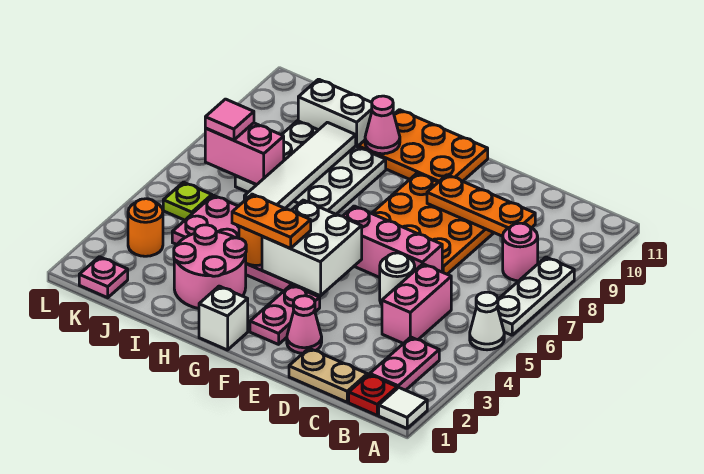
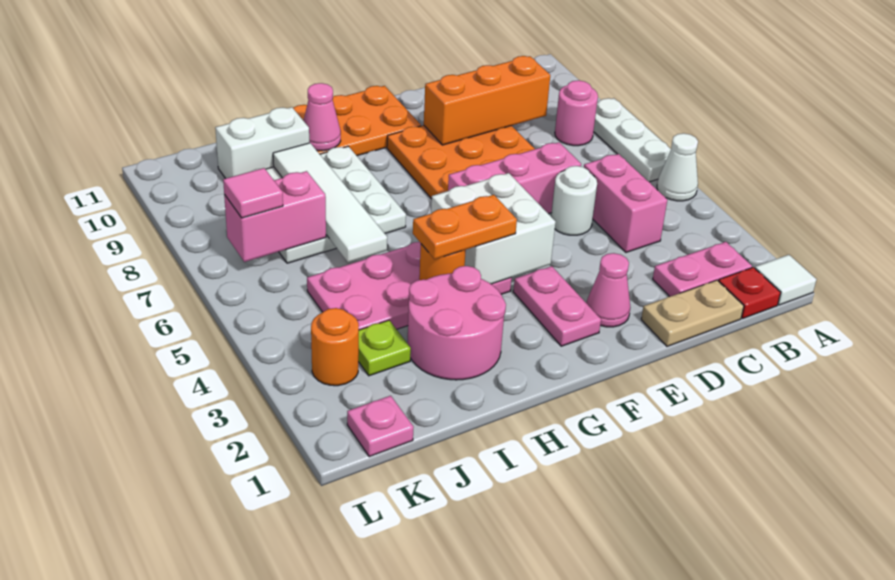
pink 1x2 plate [370,337,439,390] -> pink 1x2 plate turned to [653,242,752,297]
orange 1x3 plate [427,175,535,236] -> orange 1x3 brick [424,56,550,145]
white 1x1 brick [199,286,248,350] -> none
lime 1x1 plate [163,182,212,220] -> lime 1x1 plate moved to [358,320,411,376]

